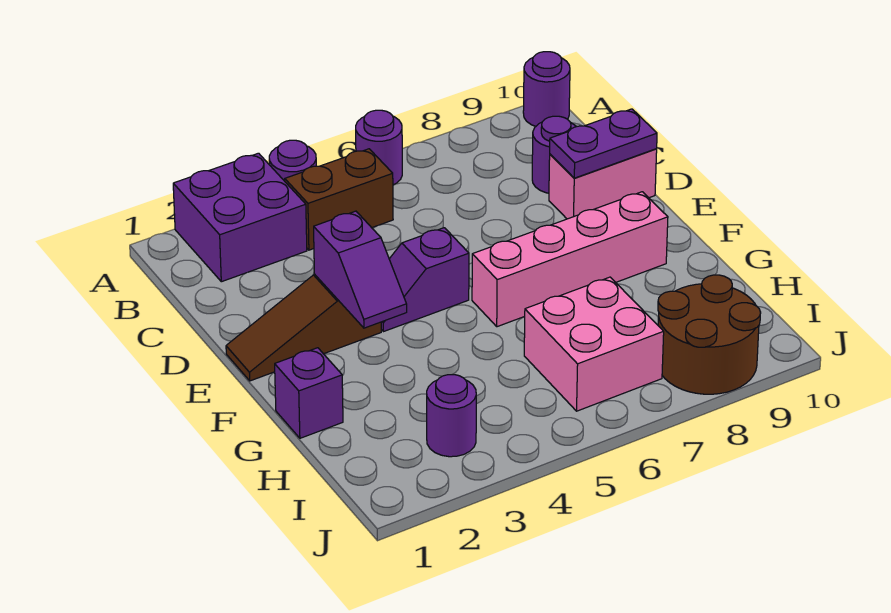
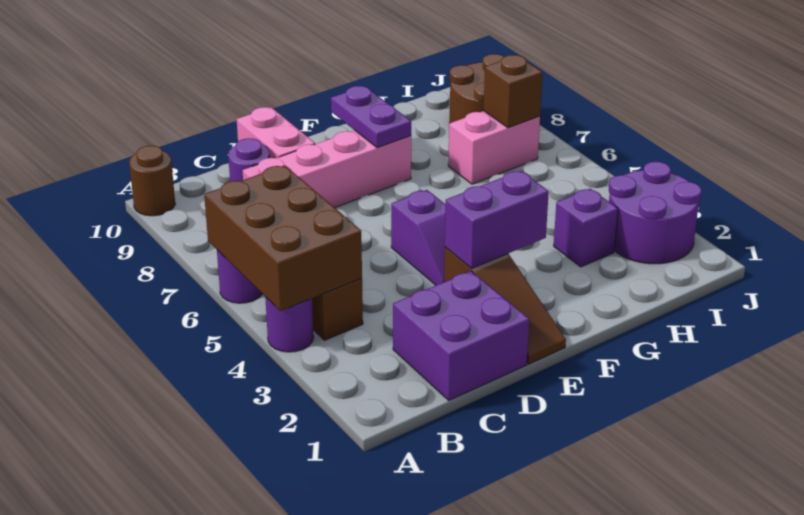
purple 2x2 brick [173,153,307,282] -> purple 2x2 brick moved to [393,271,529,400]
none -> brown 2x3 brick [204,165,362,311]
purple 1x1 round brick [523,52,570,126] -> brown 1x1 round brick [129,146,175,216]
purple 1x2 plate [550,109,657,178] -> purple 1x2 plate moved to [331,86,411,148]
purple 1x2 slope [314,211,407,328] -> purple 1x2 brick [445,171,549,268]
pink 1x4 brick [472,192,668,327] -> pink 1x4 brick turned to [242,130,411,208]
purple 1x1 brick [275,348,343,438] -> purple 1x1 brick moved to [554,189,618,267]
pink 2x2 brick [524,277,664,411] -> pink 1x2 brick [448,111,540,184]
purple 1x1 round brick [427,375,476,457] -> purple 2x2 round brick [609,162,702,264]
none -> brown 1x1 brick [484,55,542,128]

